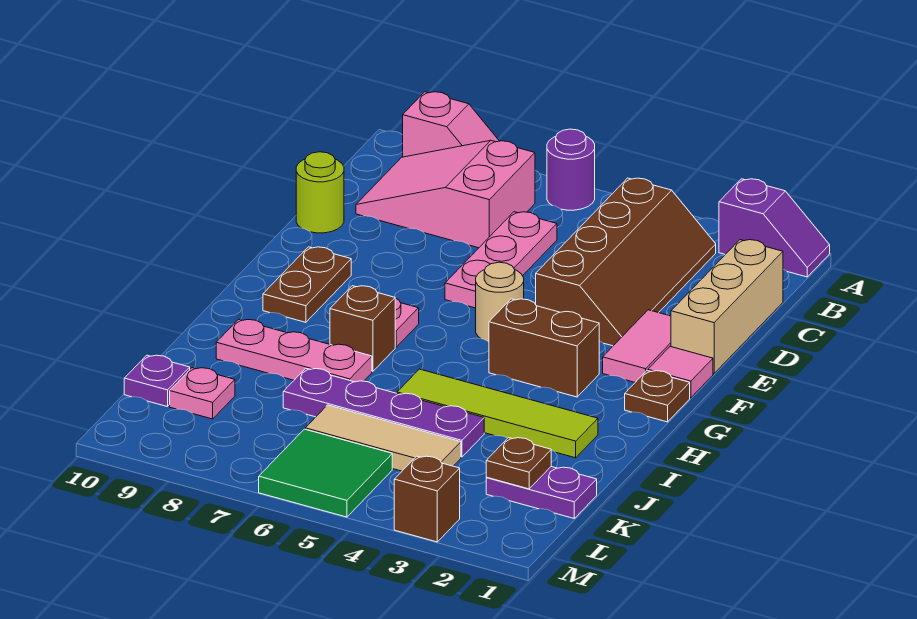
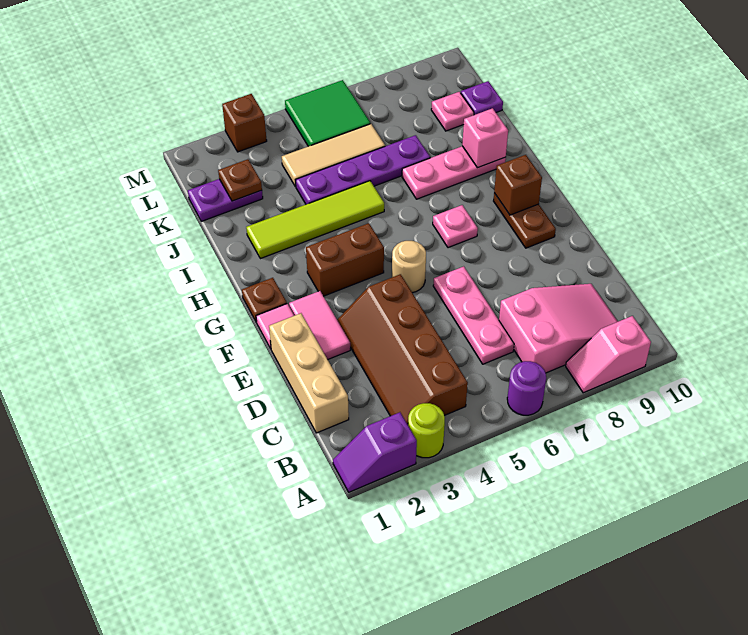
lime 1x1 round brick [296,152,344,233] -> lime 1x1 round brick moved to [408,403,445,458]
brown 1x1 brick [330,286,395,371] -> brown 1x1 brick moved to [494,155,542,215]
none -> pink 1x1 brick [462,108,508,168]

